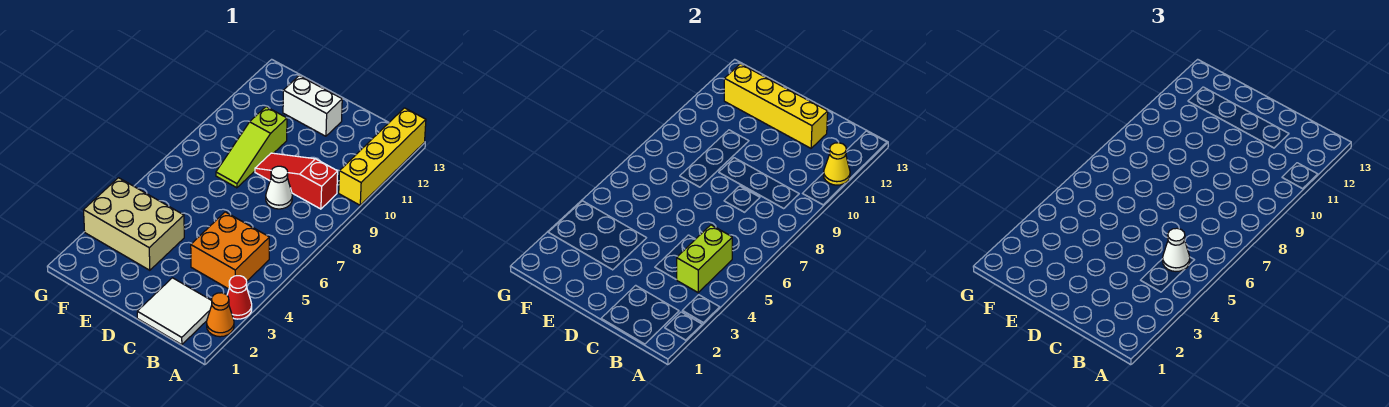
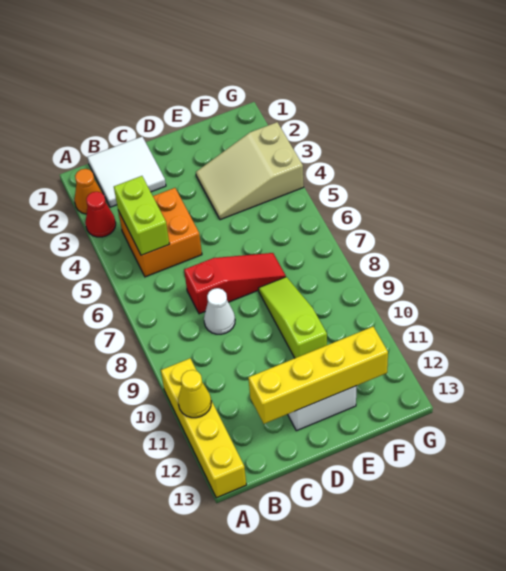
white 1x1 cone [1163,228,1190,271] -> none
red 1x3 slope [255,153,338,209] -> red 1x3 slope moved to [184,253,286,314]
tan 2x3 brick [84,178,184,270] -> tan 2x3 slope [196,122,304,220]

